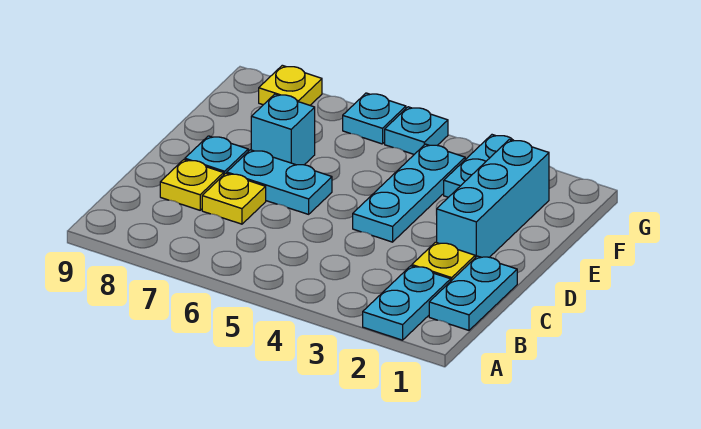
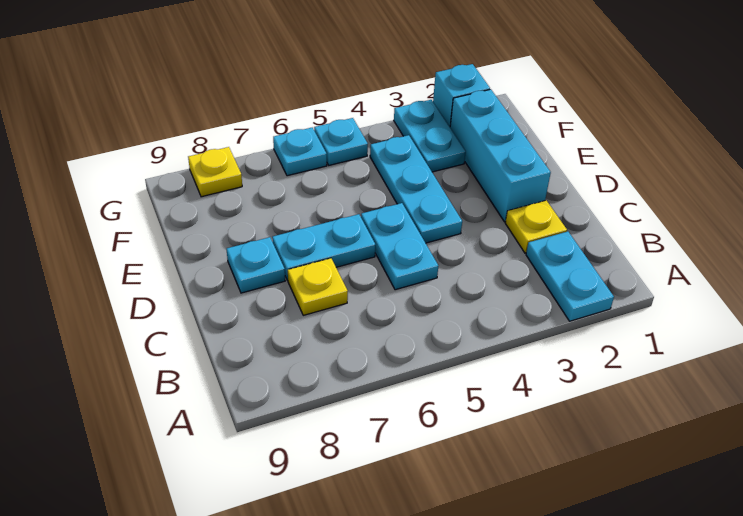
cyan 1x2 plate [429,256,517,330] -> cyan 1x2 plate moved to [361,203,438,290]
yellow 1x1 plate [160,160,224,210] -> none
cyan 1x1 brick [251,94,315,165] -> cyan 1x1 brick moved to [433,64,490,127]

